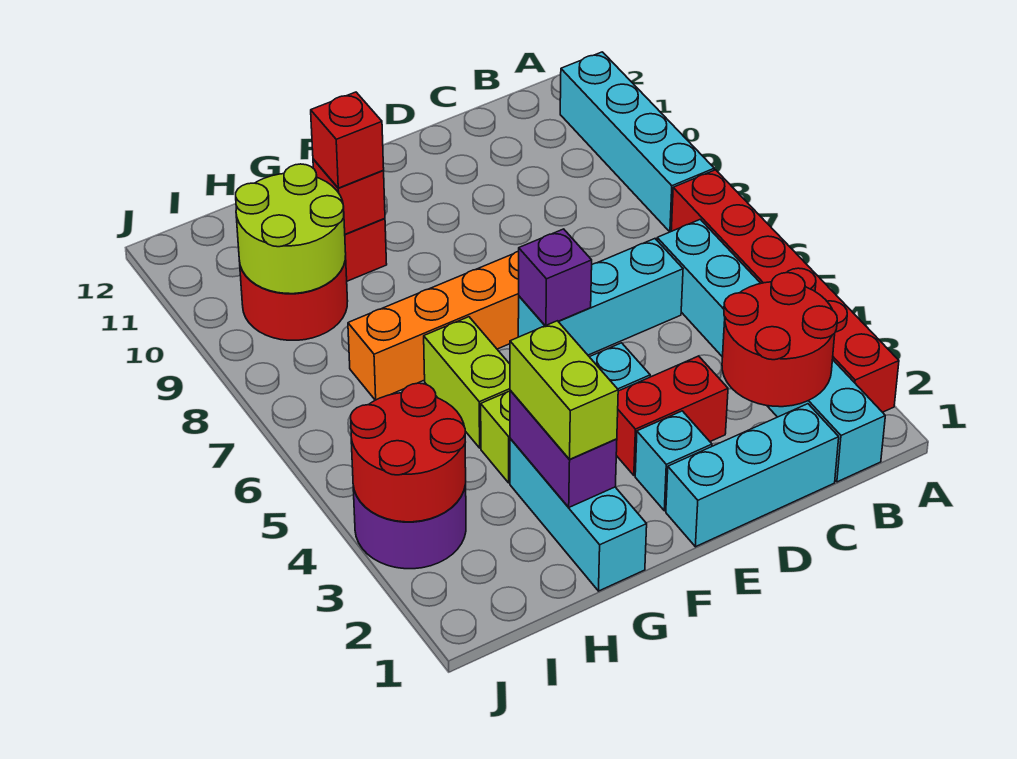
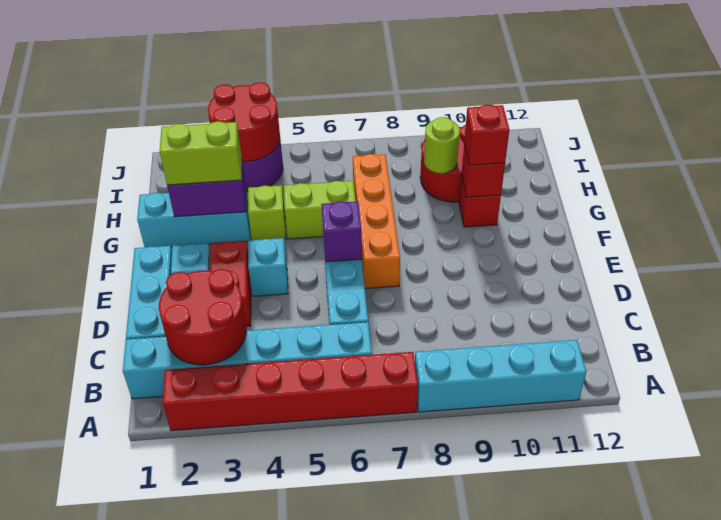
lime 2x2 round brick [236,164,346,294] -> lime 1x1 round brick [424,117,460,173]

